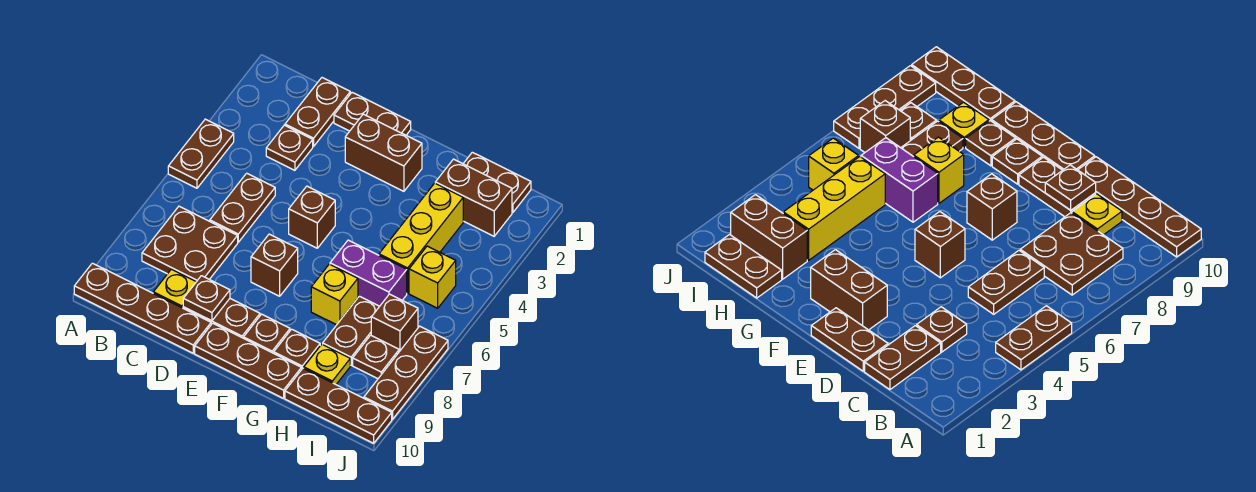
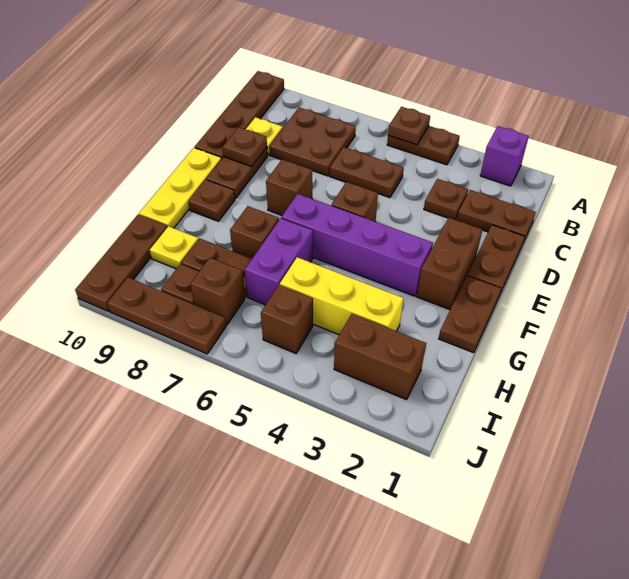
none -> purple 1x1 brick [480,126,529,186]
brown 1x3 plate [195,323,301,398] -> yellow 1x3 plate [139,148,222,228]
none -> purple 1x4 brick [281,194,433,296]
yellow 1x1 brick [311,264,358,325] -> brown 1x1 brick [230,206,279,259]
brown 1x1 plate [274,329,320,370] -> brown 1x1 plate moved to [388,107,430,145]
brown 1x2 plate [463,152,531,212] -> brown 1x2 plate moved to [439,276,501,353]
brown 1x2 brick [435,159,512,236] -> brown 1x2 brick turned to [334,314,426,400]
yellow 1x1 brick [409,246,456,308] -> brown 1x1 brick [261,285,313,353]

